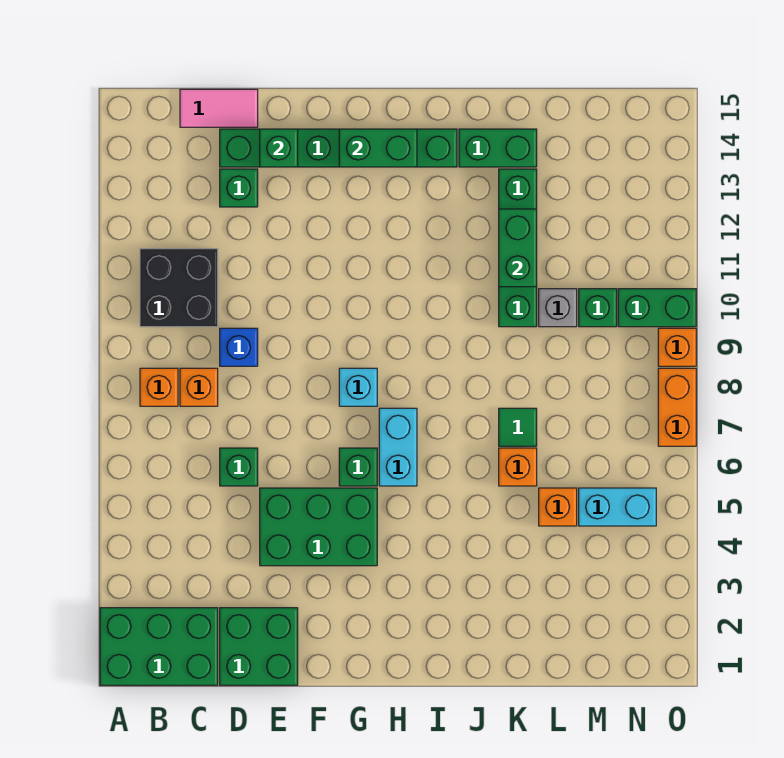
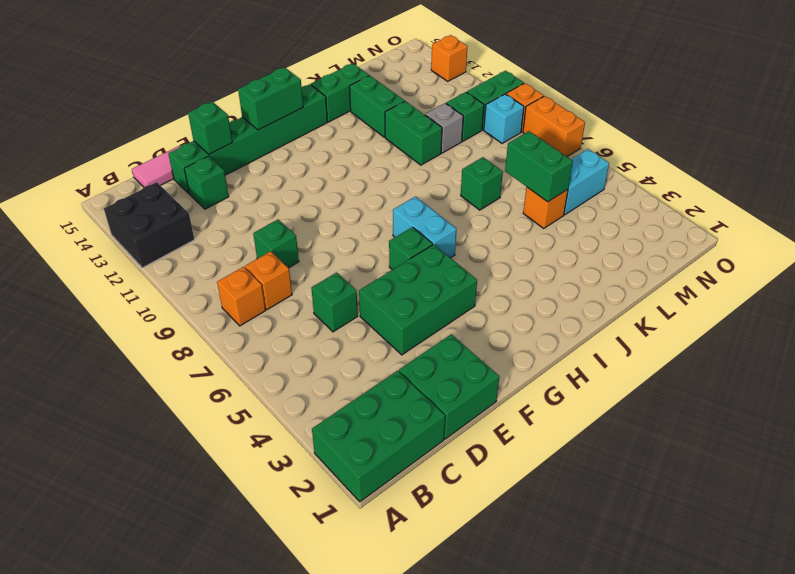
black 2x2 brick [140,249,218,327] -> black 2x2 brick moved to [104,182,195,268]
blue 1x1 brick [220,328,258,366] -> green 1x1 brick [253,220,299,268]
cyan 1x1 brick [339,368,377,406] -> cyan 1x1 brick moved to [484,94,524,143]
orange 1x1 brick [499,448,537,486] -> orange 1x1 brick moved to [431,35,468,81]
green 1x1 tile [499,408,537,446] -> green 1x1 brick [461,157,503,210]
green 1x2 brick [499,209,537,287] -> green 1x2 brick moved to [505,131,573,202]

